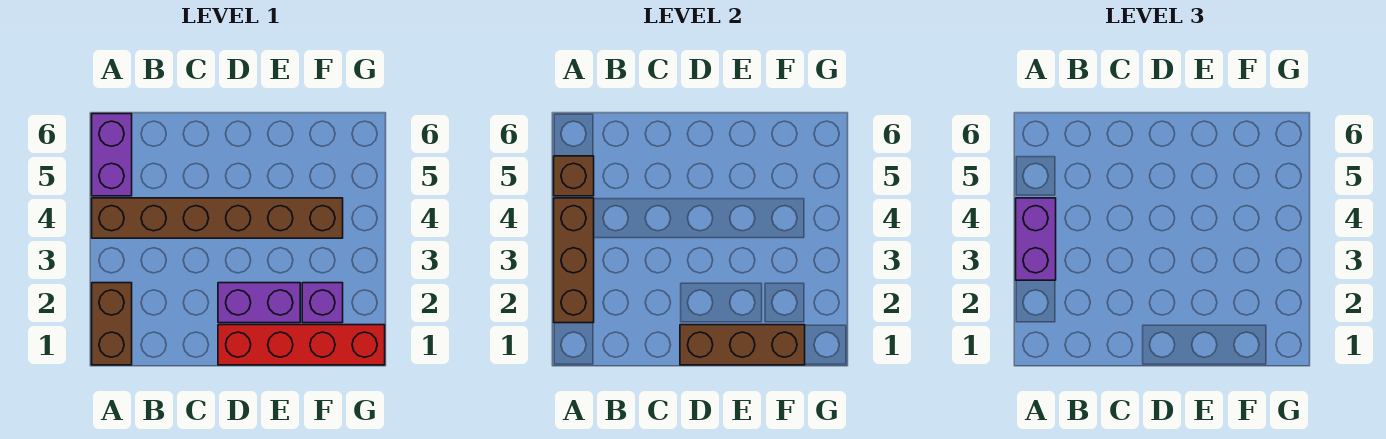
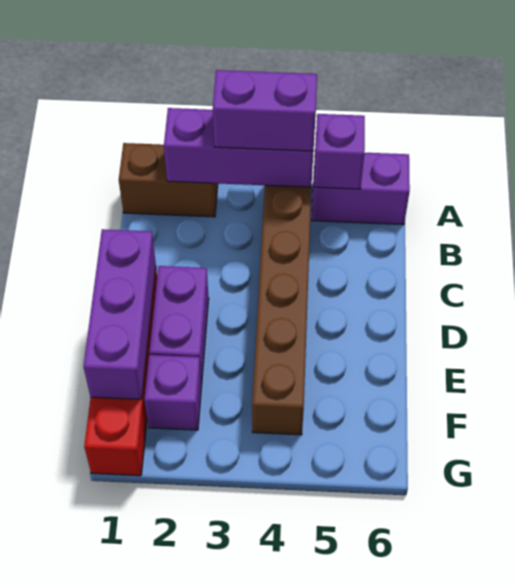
brown 1x3 brick [554,198,594,323] -> purple 1x3 brick [164,108,314,187]
brown 1x1 brick [554,156,594,196] -> purple 1x1 brick [314,114,365,189]
brown 1x3 brick [680,325,805,365] -> purple 1x3 brick [83,229,156,399]

